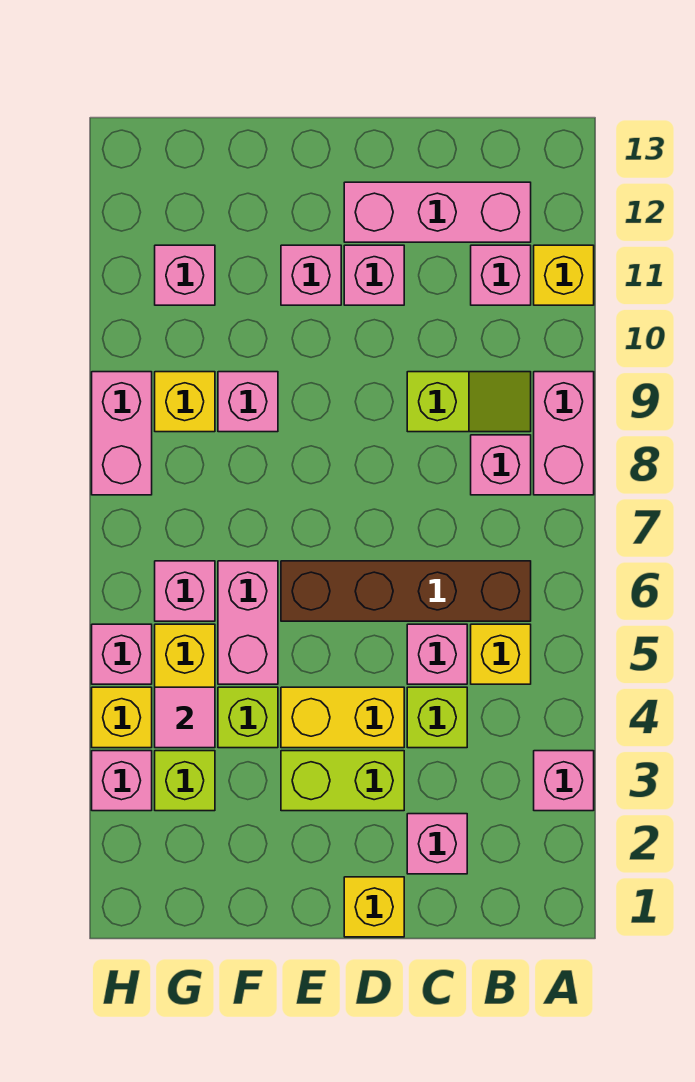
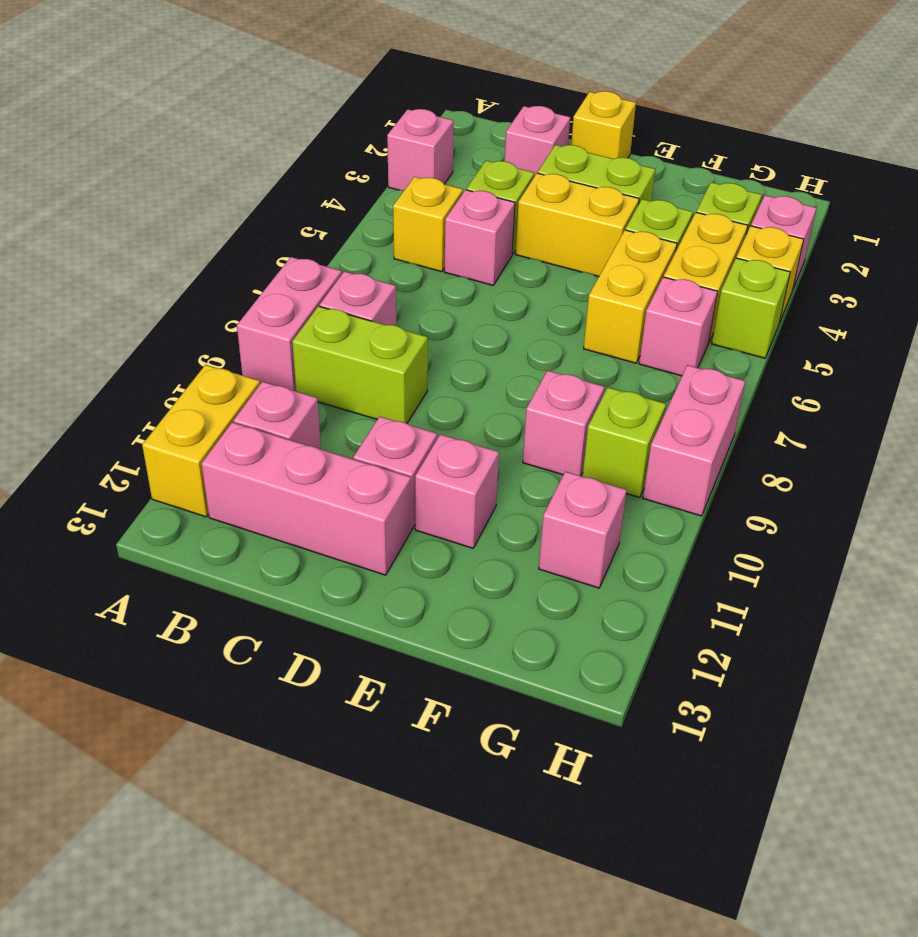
yellow 1x1 brick [534,245,594,305] -> yellow 1x2 brick [142,365,260,517]
brown 1x4 brick [281,561,531,621] -> none
lime 1x2 slope [407,372,531,432] -> lime 1x2 brick [292,306,428,423]
pink 1x2 brick [218,561,278,684] -> yellow 1x2 brick [584,230,677,363]
pink 1x1 tile [155,687,215,748] -> none
yellow 1x1 brick [155,372,215,432] -> lime 1x1 brick [583,388,666,498]
pink 1x1 brick [92,624,152,684] -> lime 1x1 brick [712,258,790,358]

